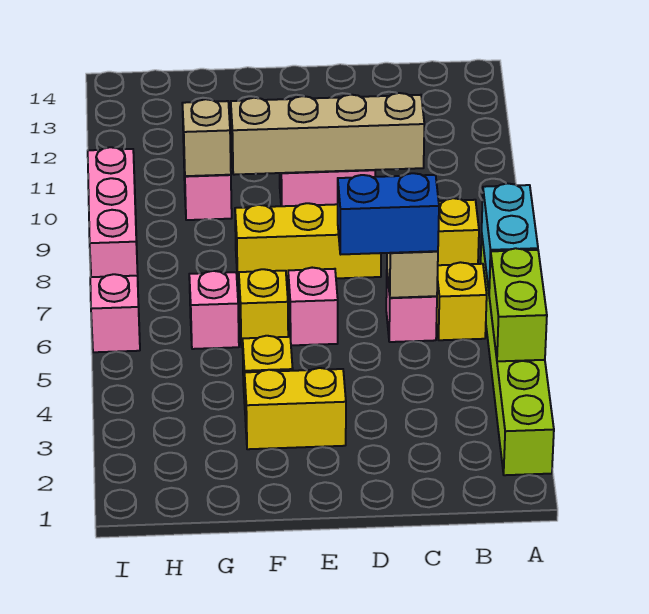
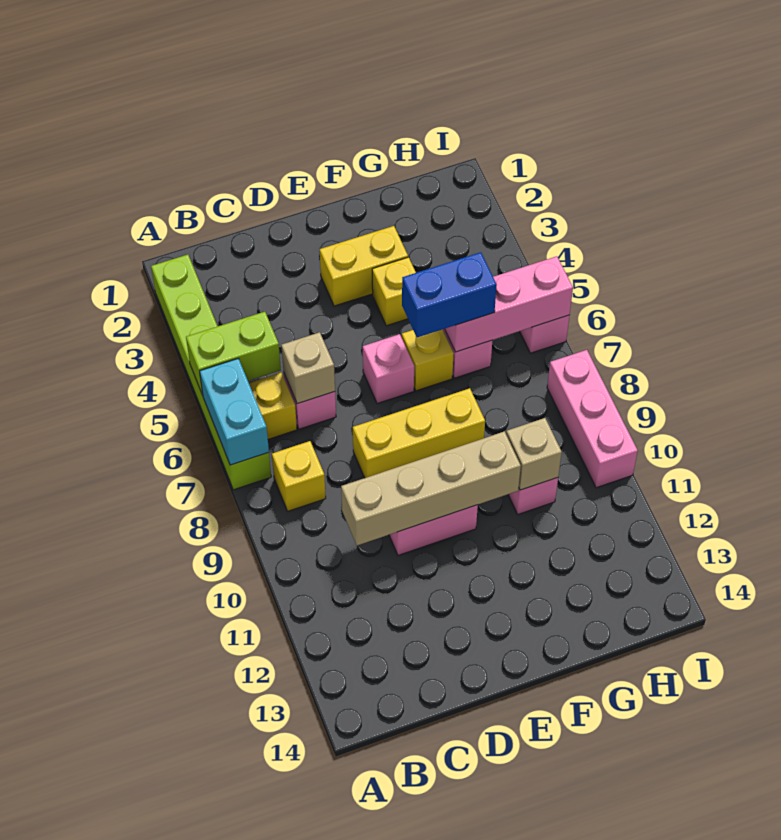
lime 1x2 brick [489,248,547,361] -> lime 1x2 brick turned to [186,312,281,395]
blue 1x2 brick [338,173,439,254] -> blue 1x2 brick moved to [402,252,497,337]
none -> pink 1x3 brick [445,256,573,352]

